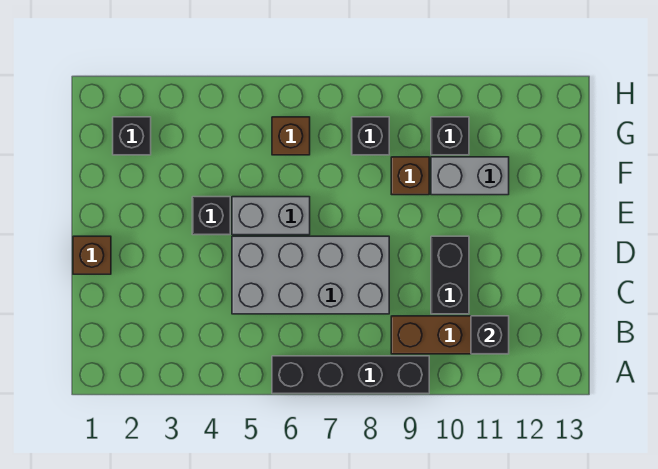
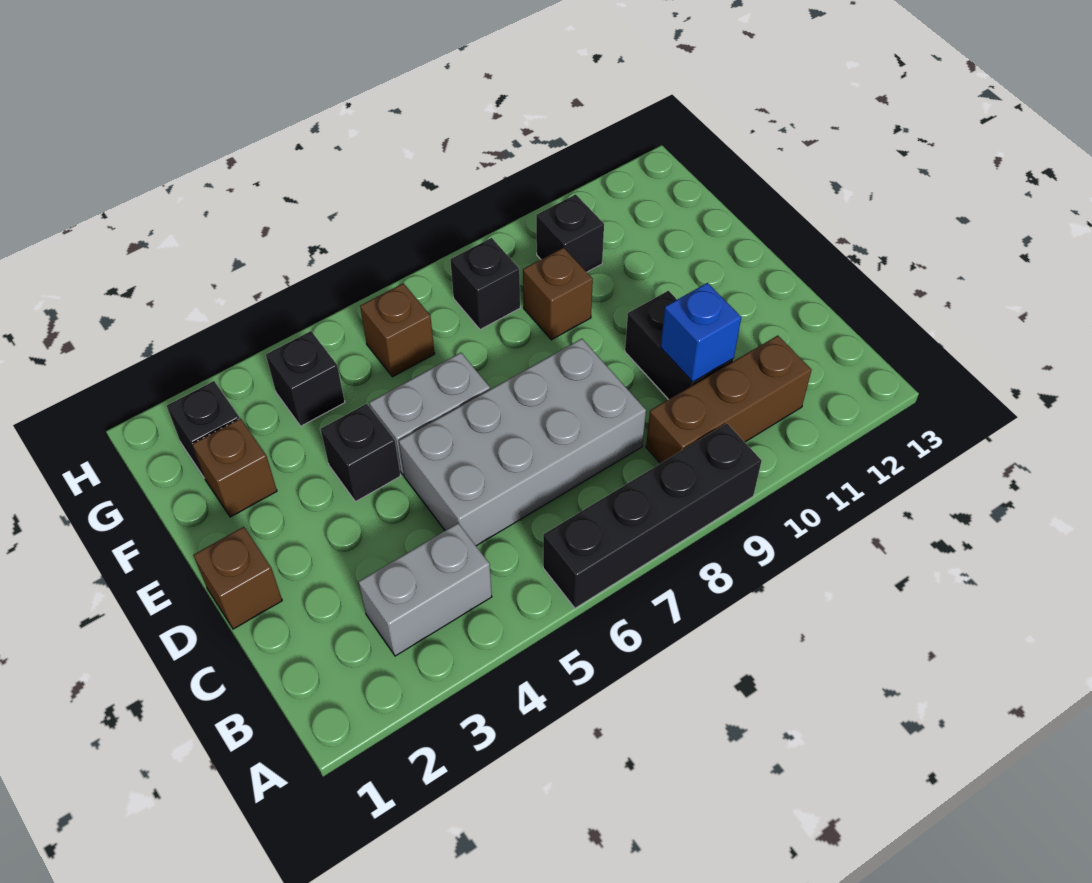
black 1x1 brick [471,316,509,354] -> black 1x1 brick moved to [266,331,345,426]
none -> blue 1x1 brick [661,283,741,382]
none -> brown 1x1 brick [192,419,277,517]
grey 1x2 brick [431,157,509,195] -> grey 1x2 brick moved to [359,523,492,656]

